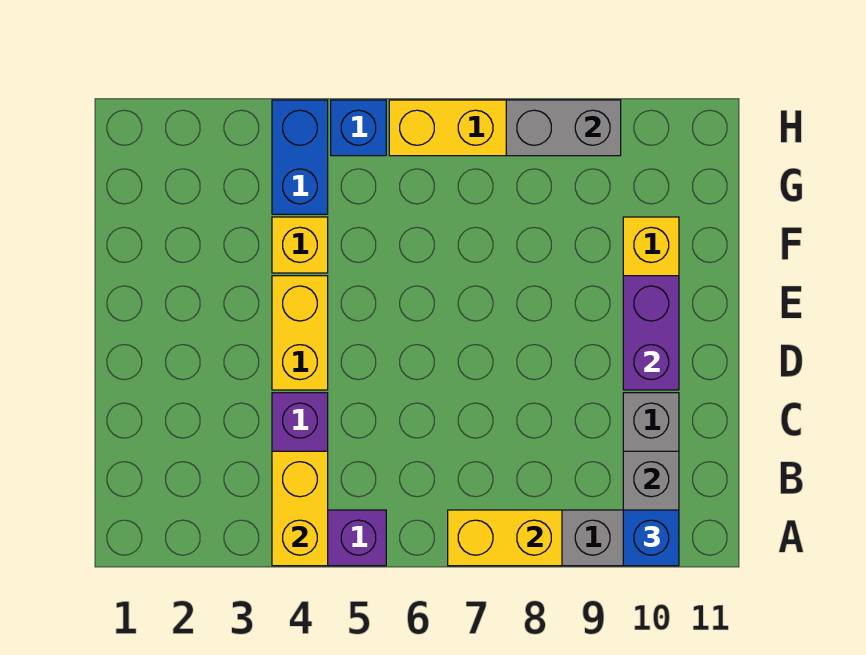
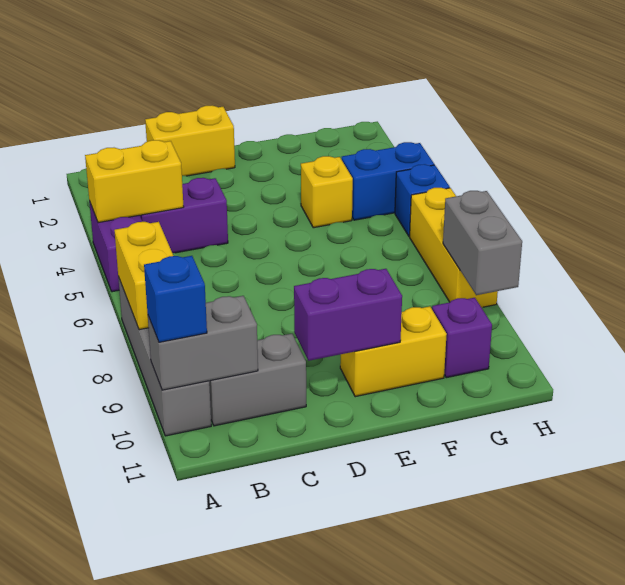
yellow 1x2 brick [272,276,328,390] -> yellow 1x2 brick moved to [145,106,235,176]
none -> purple 1x1 brick [432,298,492,378]

